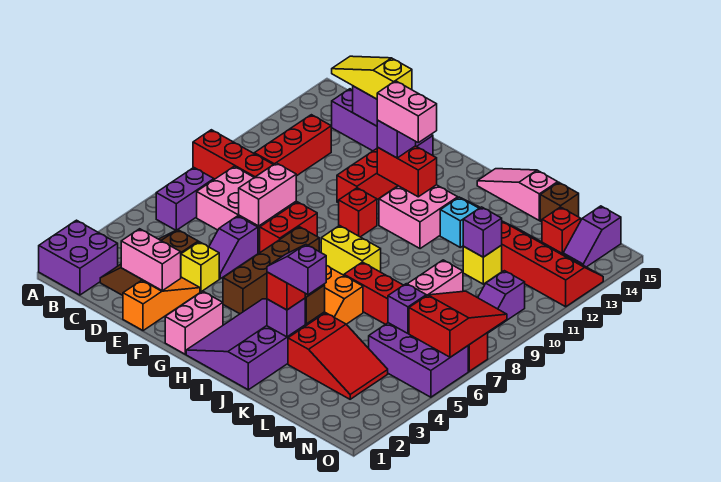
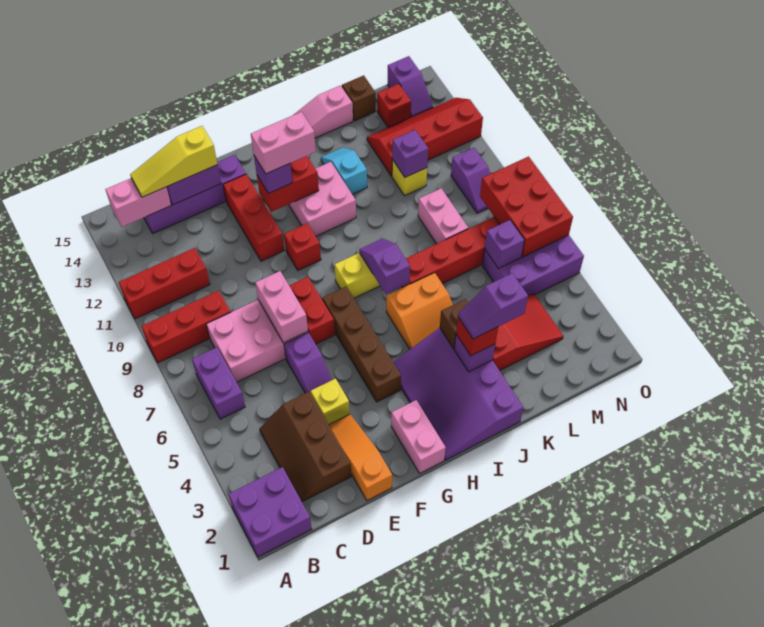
red 1x3 brick [254,115,331,176] -> red 1x3 brick turned to [119,248,210,319]
pink 1x2 brick [121,229,181,291] -> pink 1x2 brick moved to [105,178,171,227]
none -> purple 1x2 slope [359,238,410,294]
red 2x3 slope [409,291,507,357] -> red 2x3 brick [480,156,573,257]

